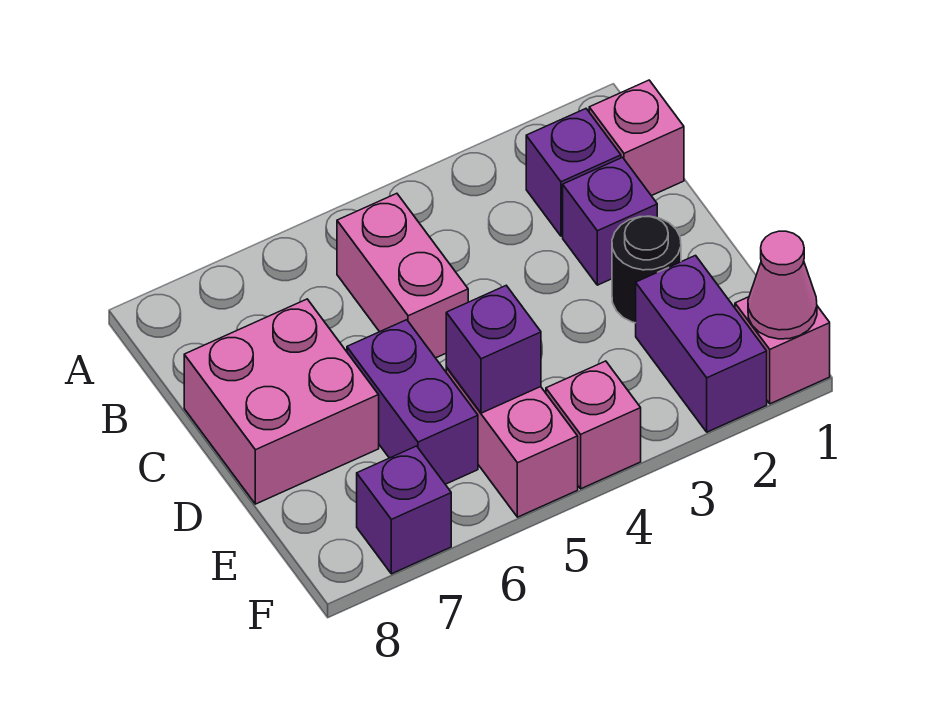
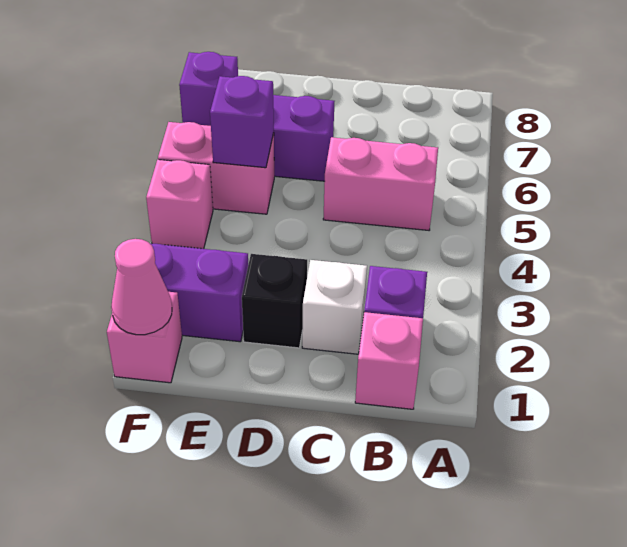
purple 1x1 brick [563,157,657,285] -> white 1x1 brick [302,260,367,354]
pink 2x2 brick [184,299,379,504] -> none
black 1x1 round brick [612,216,681,323] -> black 1x1 brick [242,254,307,348]

